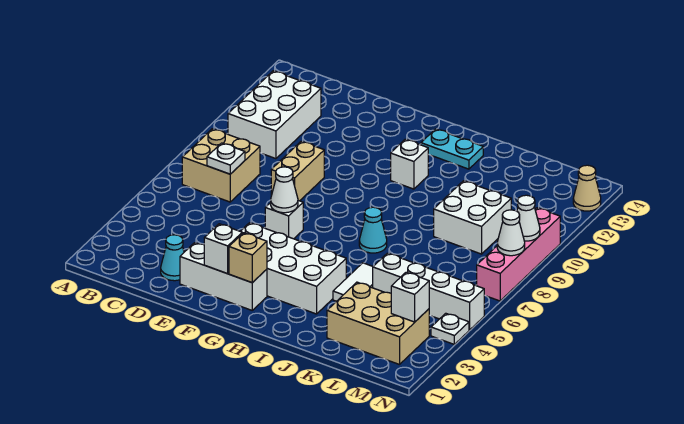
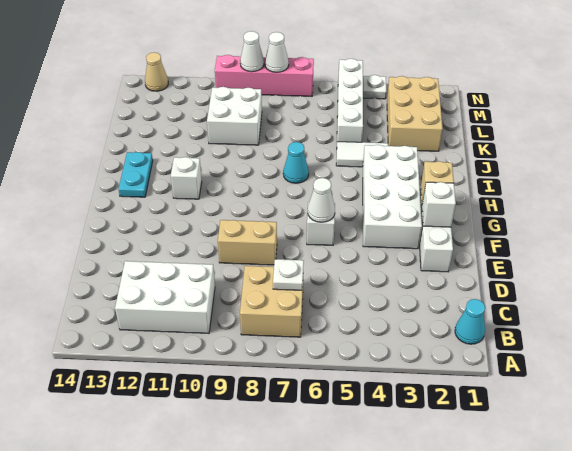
cyan 1x1 cone [161,235,184,281] -> cyan 1x1 cone moved to [455,299,485,344]
white 1x1 brick [391,272,429,322] -> none

